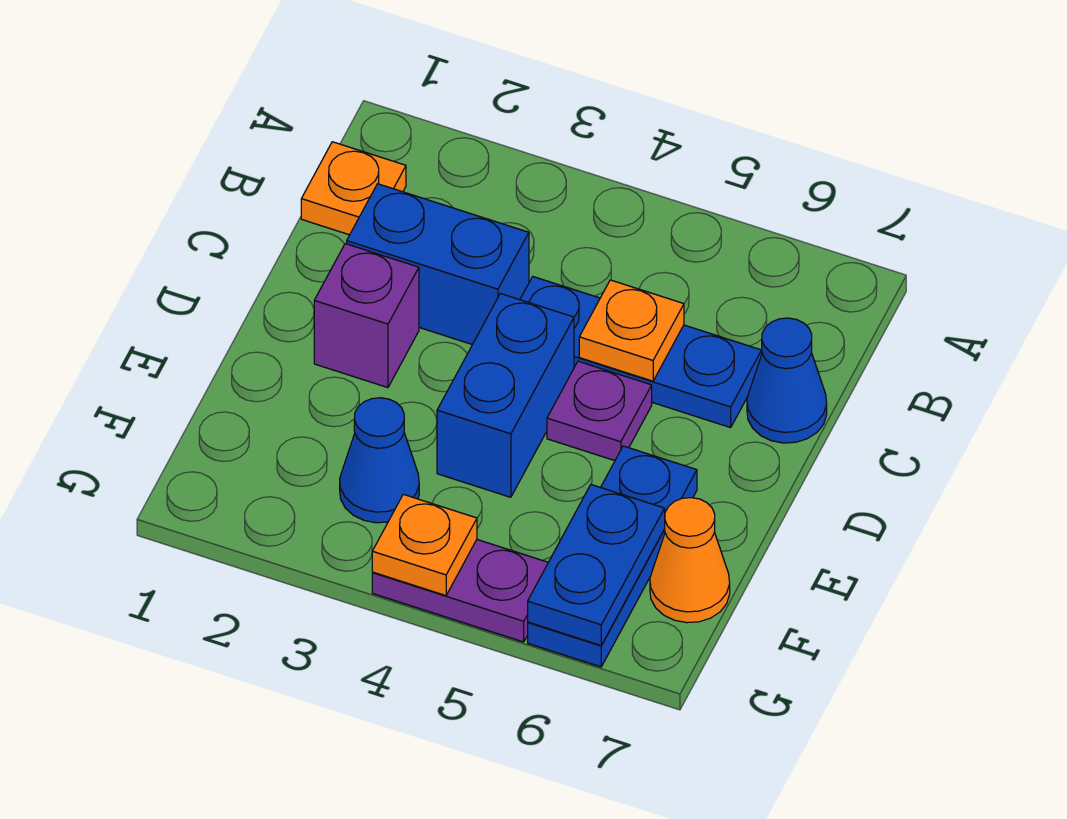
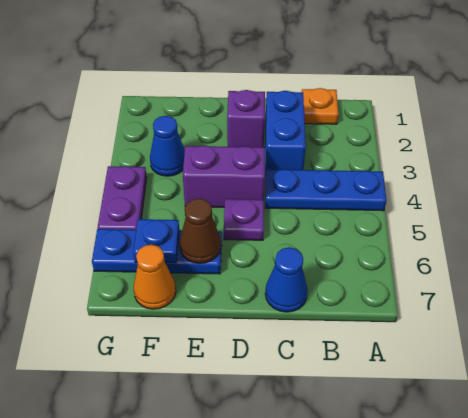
blue 1x3 plate [520,277,762,428] -> blue 1x3 plate turned to [265,169,387,211]
orange 1x1 plate [579,280,684,381] -> none
blue 1x2 brick [437,293,574,497] -> purple 1x2 brick [183,146,265,207]
none -> brown 1x1 cone [180,198,221,264]
blue 1x2 plate [528,485,665,645] -> blue 1x1 plate [133,219,179,263]
orange 1x1 plate [372,494,477,596] -> none

